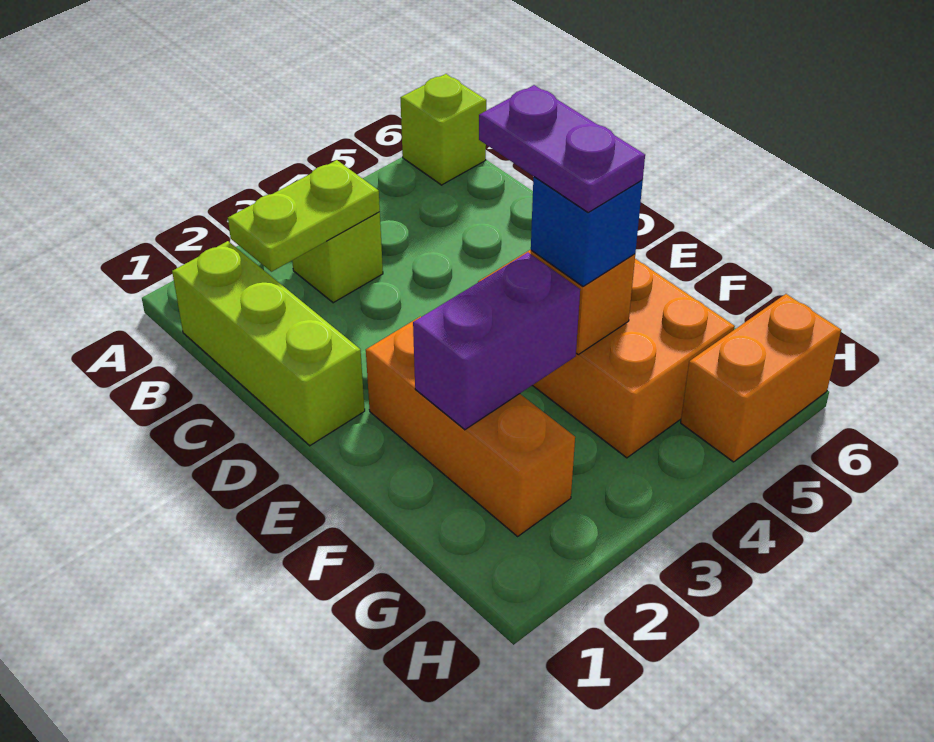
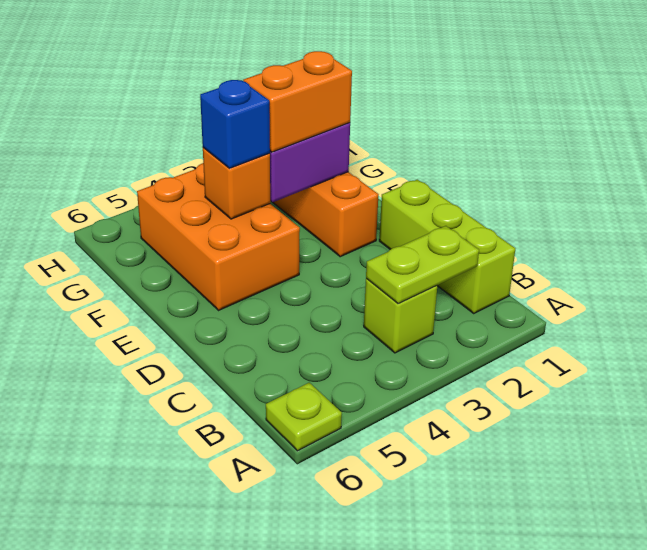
lime 1x1 brick [400,74,486,185] -> lime 1x1 plate [266,383,342,451]
purple 1x2 plate [479,85,645,212] -> none
orange 1x2 brick [681,294,841,462] -> orange 1x2 brick moved to [243,51,352,152]

